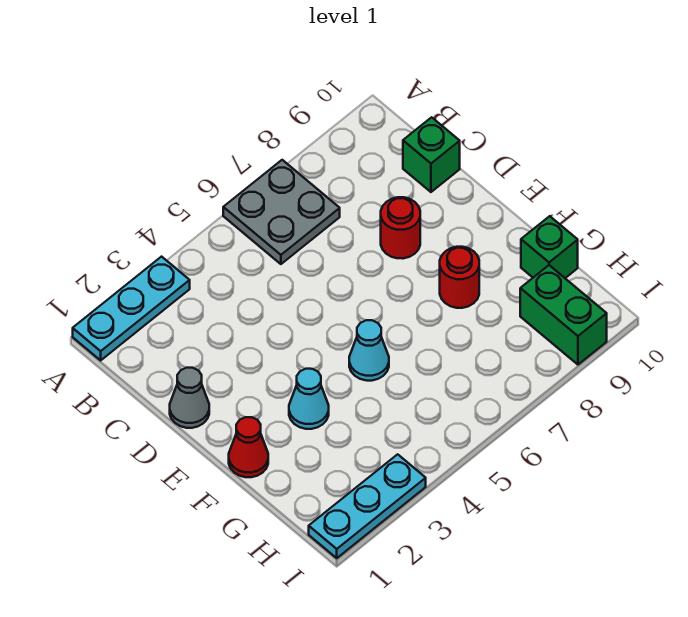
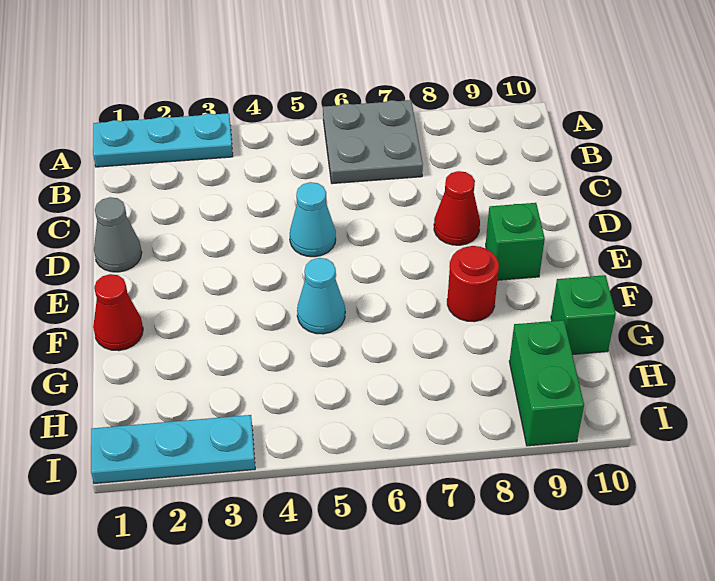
green 1x1 brick [403,117,460,192] -> green 1x1 brick moved to [486,203,545,280]
red 1x1 round brick [381,197,420,259] -> red 1x1 cone [434,171,480,245]
cyan 1x1 cone [289,369,329,429] -> cyan 1x1 cone moved to [290,182,336,257]

